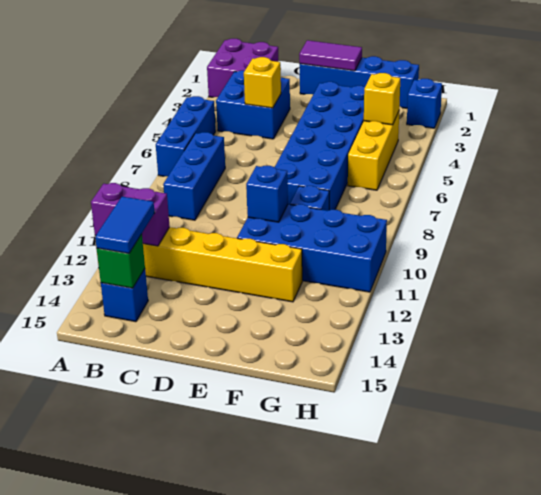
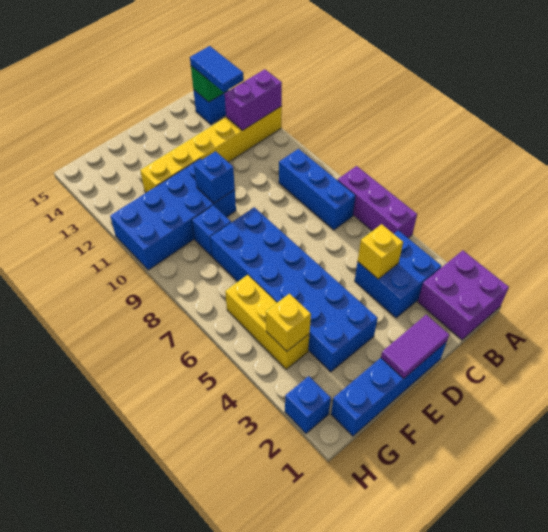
blue 1x3 brick [156,96,216,176] -> purple 1x3 brick [338,166,417,238]

